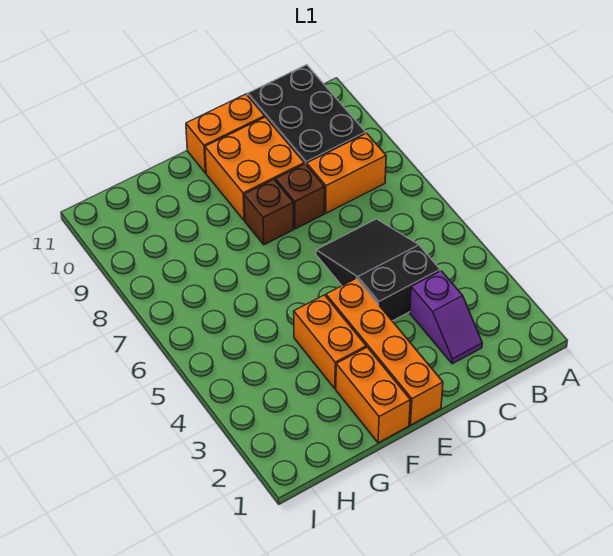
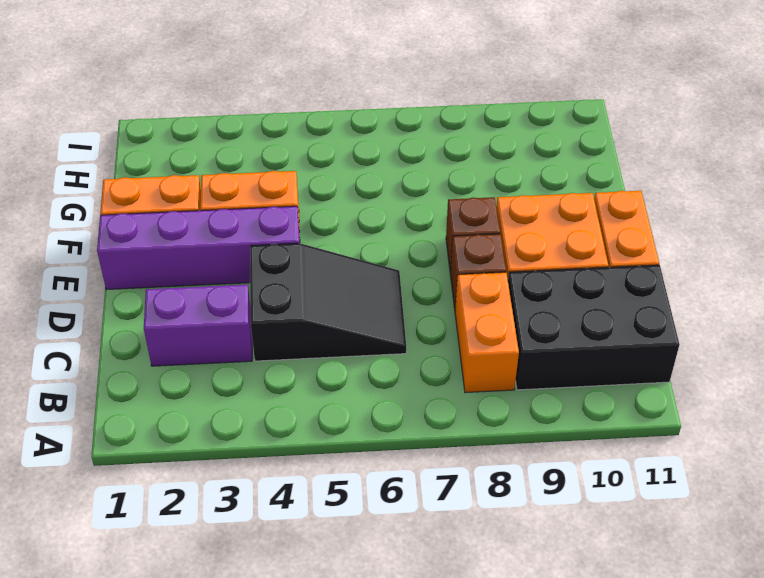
purple 1x2 slope [410,271,482,364] -> purple 1x2 brick [144,285,252,366]
orange 1x4 brick [326,278,443,425] -> purple 1x4 brick [97,206,300,290]

